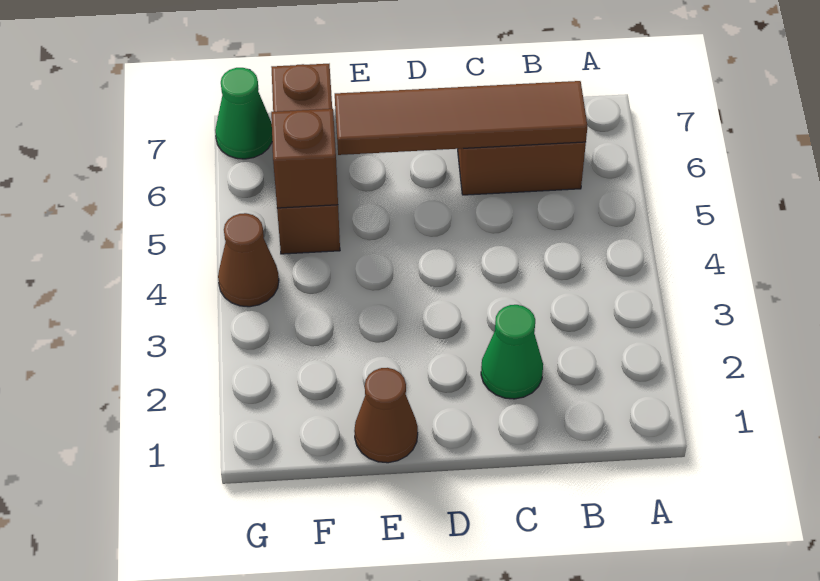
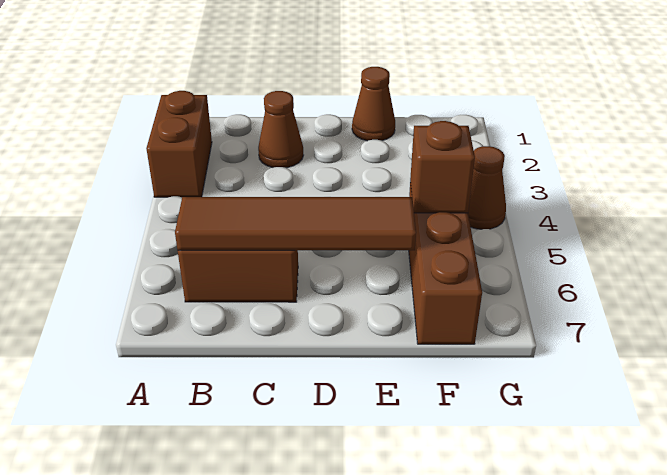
none -> brown 1x2 brick [146,91,212,197]
green 1x1 cone [481,305,543,399] -> brown 1x1 cone [258,91,303,168]
green 1x1 cone [215,68,272,159] -> none

